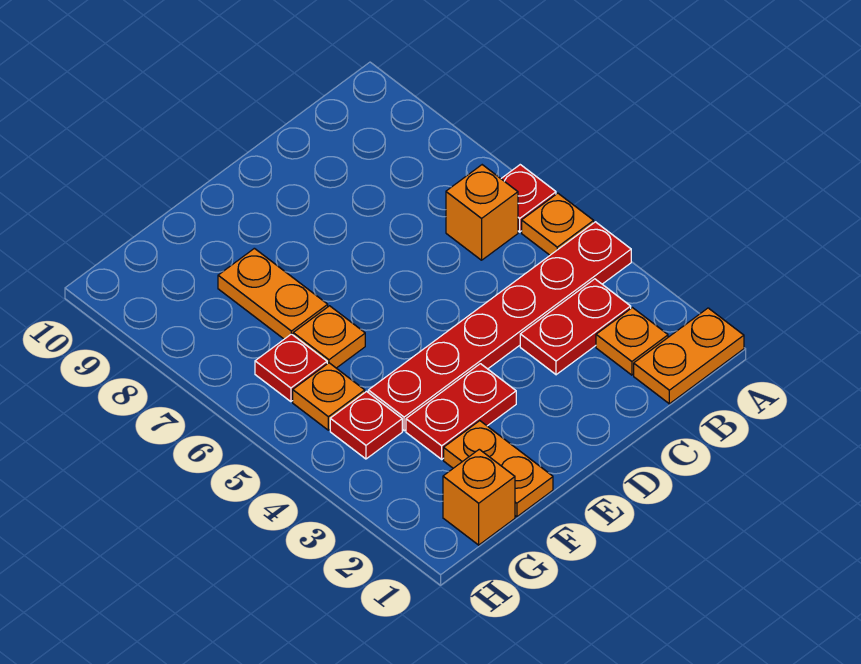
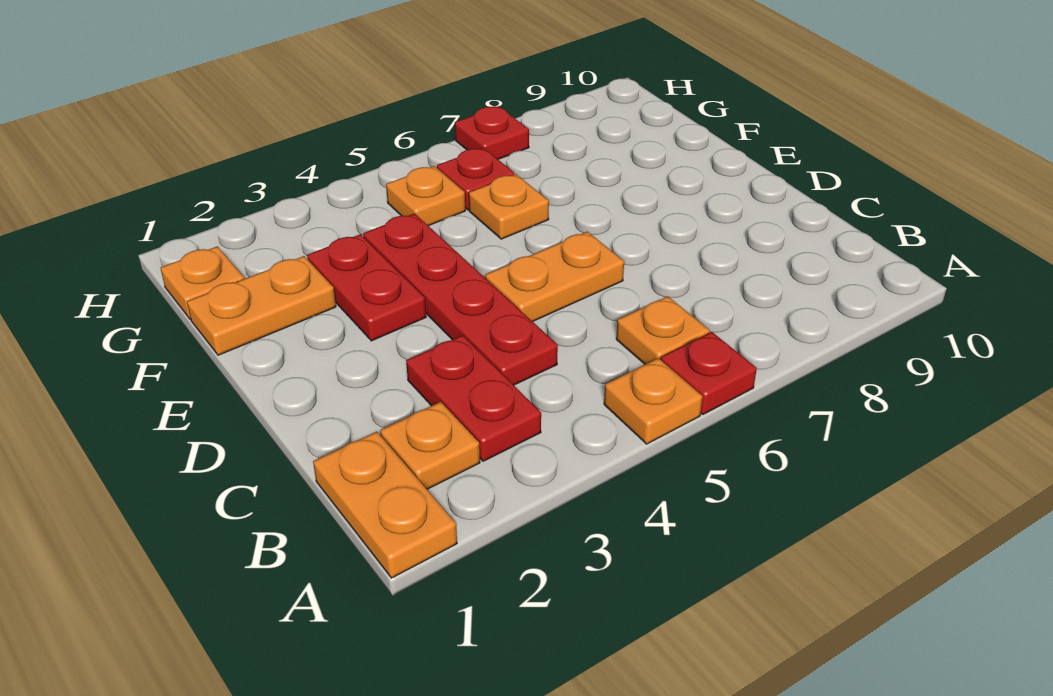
red 1x6 plate [368,222,631,431] -> red 1x4 plate [363,213,558,385]
orange 1x1 brick [446,165,518,260] -> orange 1x1 plate [616,296,710,364]
orange 1x2 plate [218,248,328,339] -> orange 1x2 plate moved to [485,232,624,322]
orange 1x1 brick [443,449,515,545] -> orange 1x1 plate [161,246,244,319]
red 1x1 plate [330,392,402,459] -> red 1x1 plate moved to [455,107,529,159]

